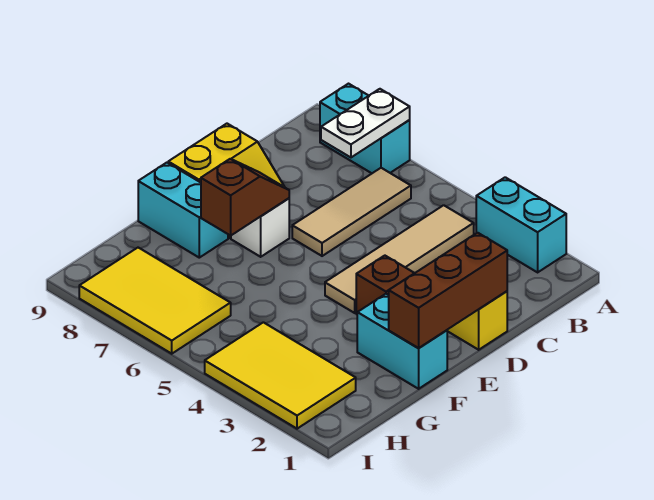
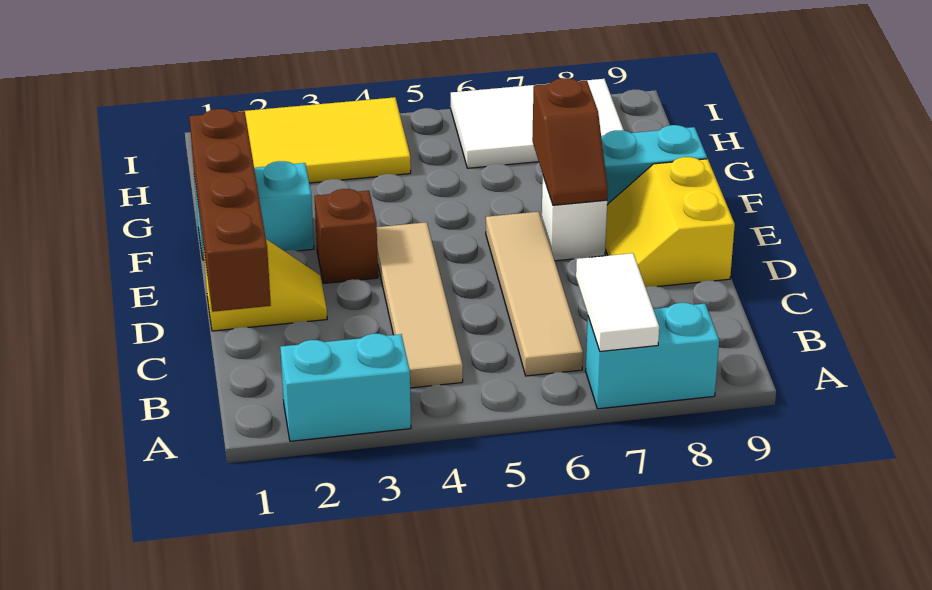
white 1x2 plate [321,89,410,157] -> white 1x2 tile [576,253,659,351]
tan 1x3 tile [292,168,411,256] -> tan 1x4 tile [486,212,583,376]
brown 1x3 brick [389,233,507,348] -> brown 1x4 brick [189,109,271,312]
yellow 2x3 tile [79,248,231,354] -> white 2x3 tile [451,79,624,168]

